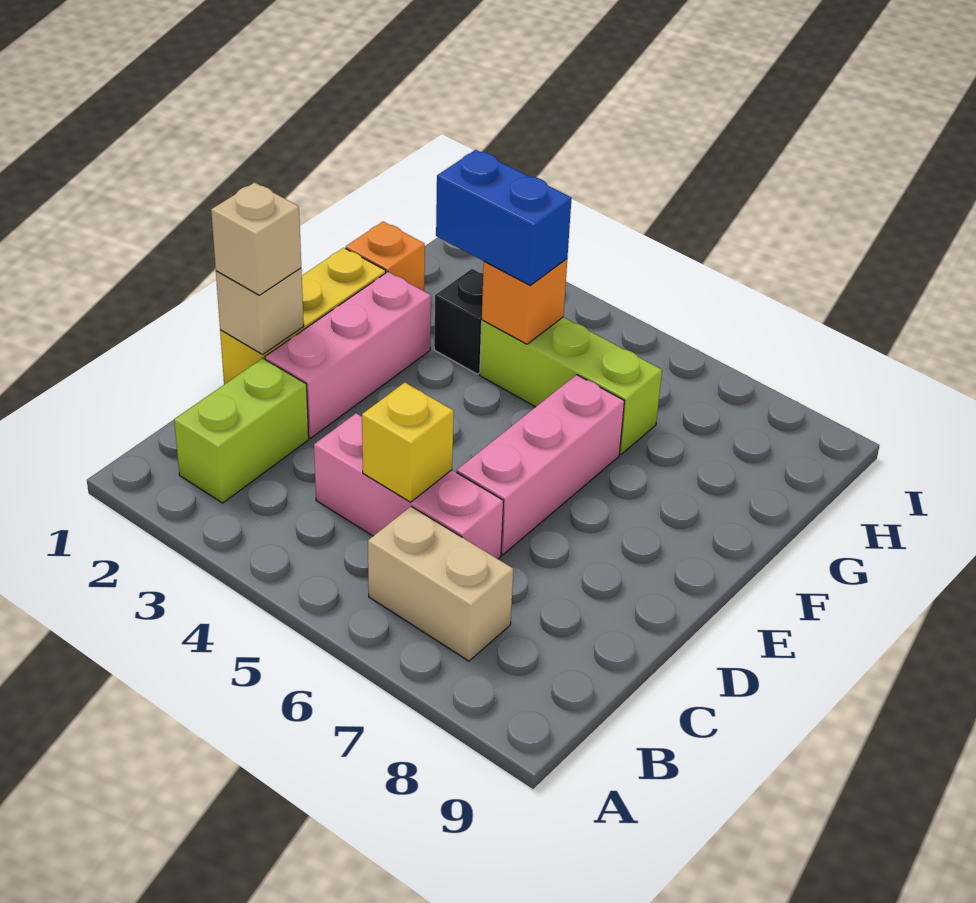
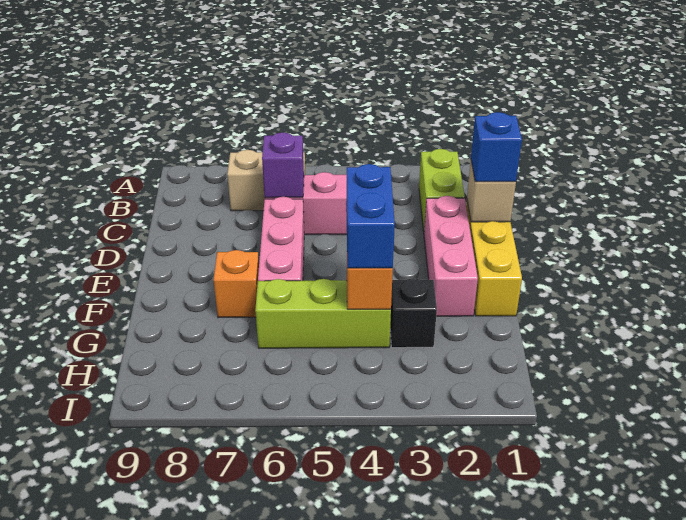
yellow 1x1 brick [362,383,454,502] -> none
none -> purple 1x1 brick [262,132,304,198]
tan 1x1 brick [211,182,301,295] -> blue 1x1 brick [471,112,522,182]
orange 1x1 brick [346,222,425,291] -> orange 1x1 brick moved to [213,250,259,318]
blue 1x2 brick [436,150,572,285] -> blue 1x2 brick turned to [346,164,395,268]

